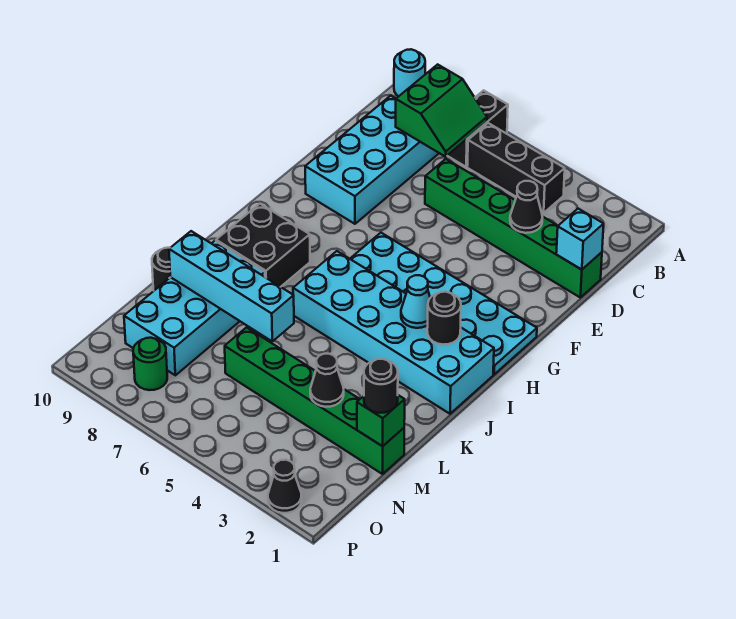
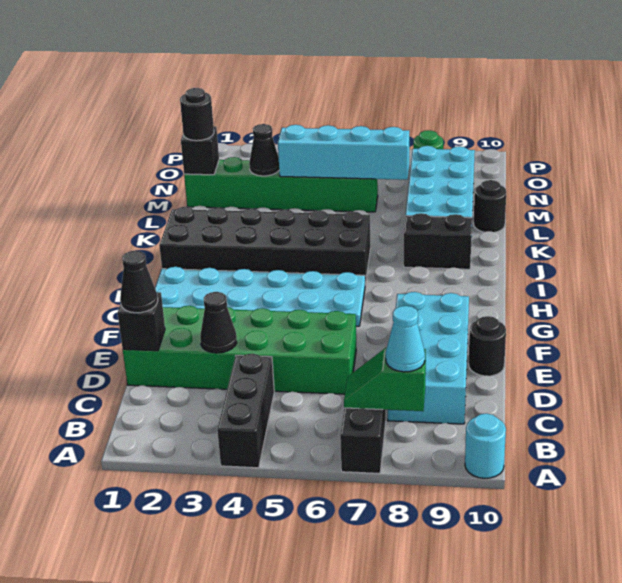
black 1x3 brick [467,123,565,213] -> black 1x3 brick turned to [217,354,274,468]
green 2x2 slope [396,64,487,157] -> green 1x2 slope [344,348,426,411]
green 1x6 brick [425,159,602,297] -> green 2x6 brick [123,306,356,394]
cyan 1x1 brick [556,209,604,270] -> black 1x1 brick [118,292,165,351]
cyan 2x6 brick [293,251,494,414] -> black 2x6 brick [159,207,370,284]
black 1x1 round brick [427,292,461,345] -> black 1x1 round brick moved to [469,316,506,376]
cyan 1x1 cone [401,275,430,328] -> cyan 1x1 cone moved to [386,306,425,372]
black 2x2 brick [216,204,310,287] -> black 1x2 brick [404,213,472,269]
cyan 1x4 brick [169,231,294,341] -> cyan 1x4 brick moved to [278,125,409,180]
green 1x1 brick [357,395,405,446] -> black 1x1 brick [181,126,219,175]
black 1x1 cone [268,460,302,513] -> black 1x1 cone moved to [120,251,158,313]

